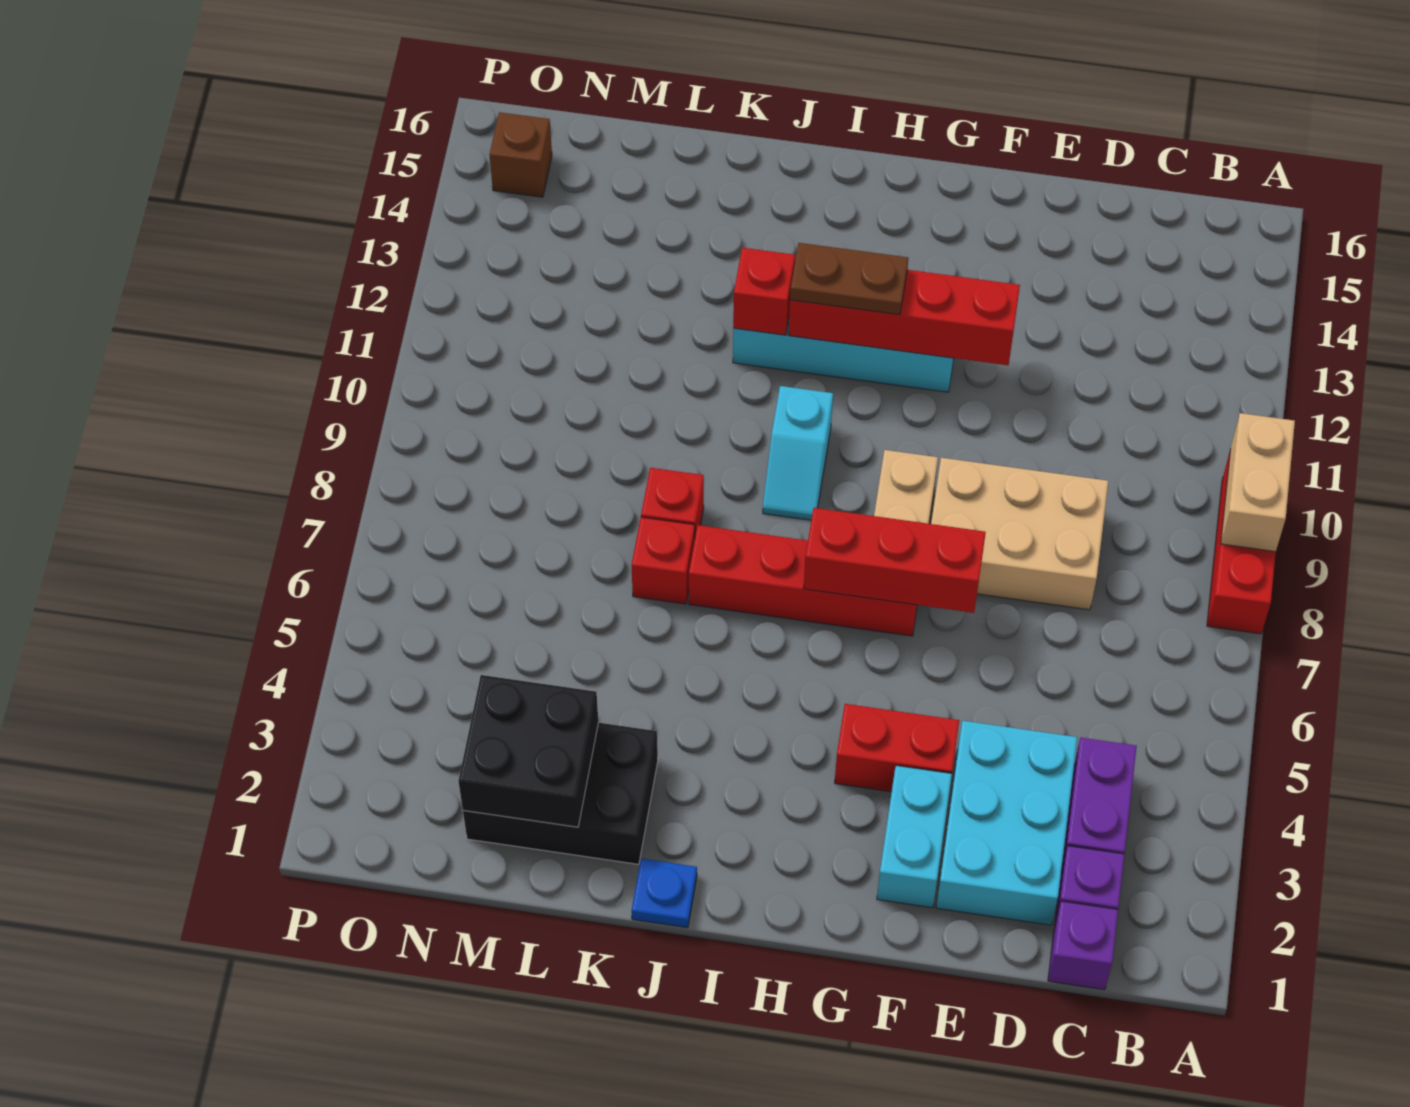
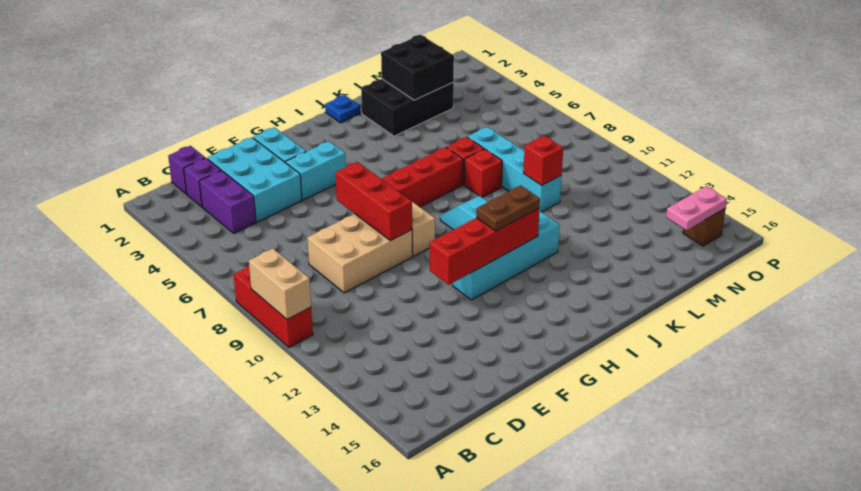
red 1x2 brick [835,704,959,792] -> cyan 1x2 brick [285,141,346,200]
red 1x3 brick [804,508,986,613] -> red 1x3 brick turned to [335,162,412,241]
red 1x1 brick [733,248,795,335] -> red 1x1 brick moved to [523,136,563,185]
none -> cyan 1x4 brick [468,127,562,212]
none -> pink 1x2 plate [666,186,727,230]

